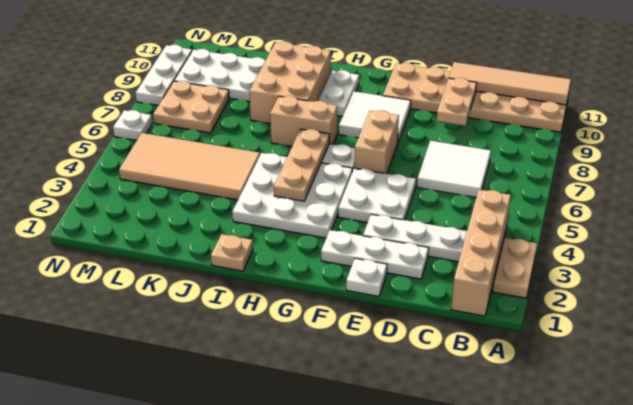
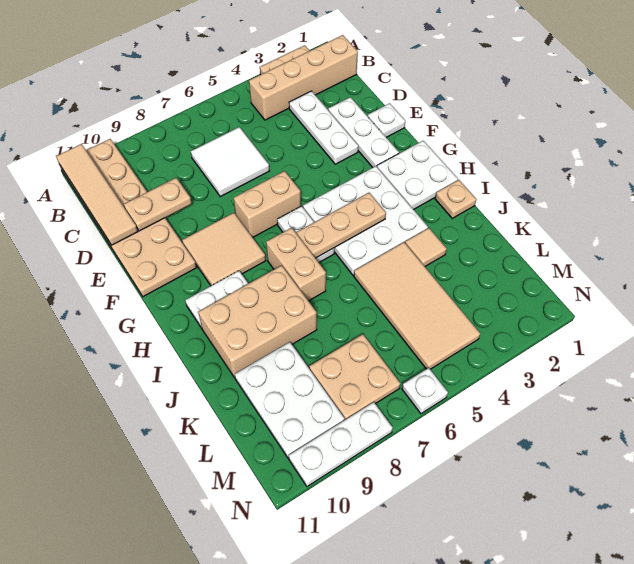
white 2x2 plate [338,168,416,223] -> white 2x2 plate moved to [377,141,458,210]
white 2x2 tile [339,91,411,142] -> tan 2x2 tile [182,213,266,286]
none -> tan 1x1 tile [405,228,447,266]

